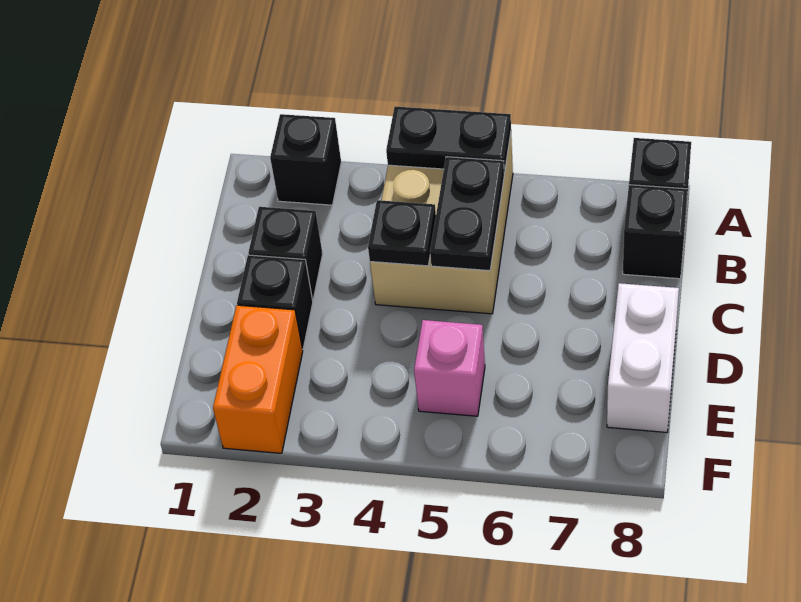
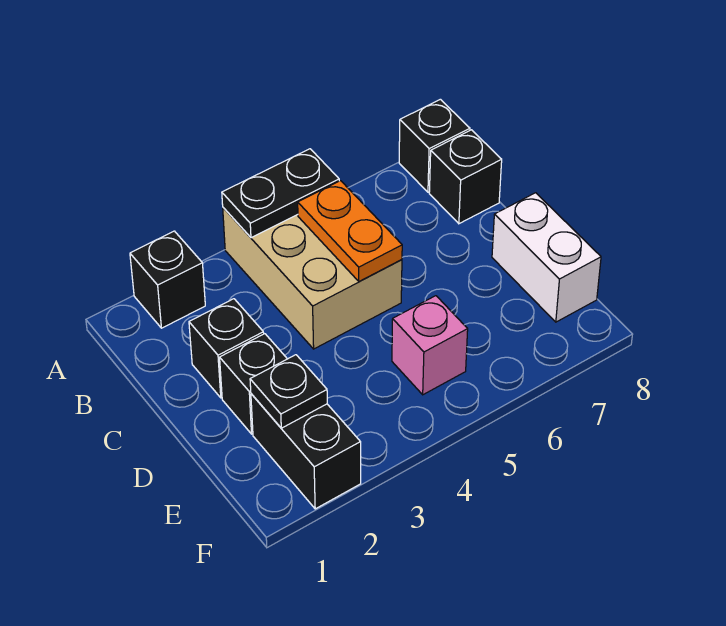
black 1x2 plate [430,157,504,271] -> orange 1x2 plate [298,181,402,281]
black 1x1 plate [368,200,436,266] -> black 1x1 plate moved to [250,355,327,428]
orange 1x2 brick [213,305,303,453] -> black 1x2 brick [251,394,361,509]

